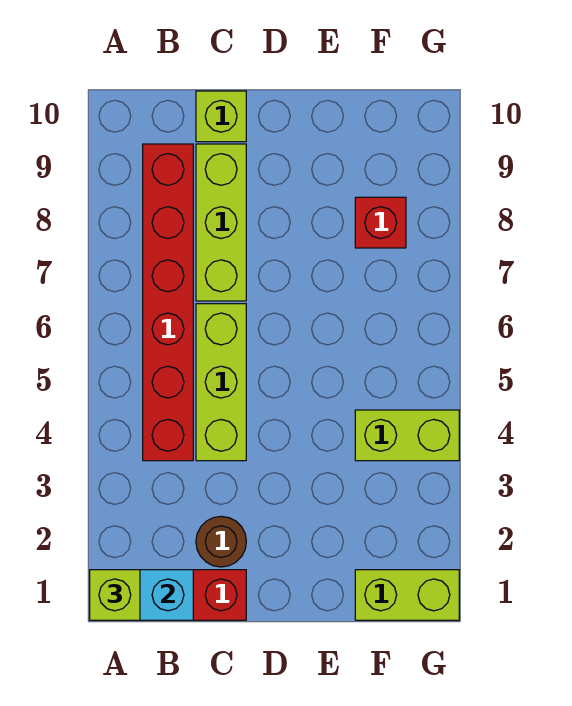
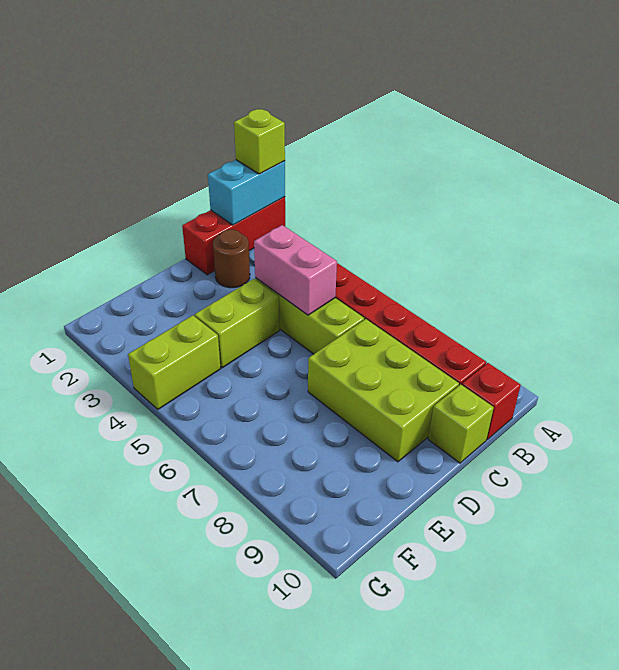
none -> pink 1x2 brick [254,225,337,315]
lime 1x3 brick [196,144,246,301] -> lime 2x3 brick [308,319,459,462]
lime 1x2 brick [355,570,459,620] -> lime 1x2 brick moved to [195,279,280,368]
red 1x1 brick [355,197,406,248] -> red 1x1 brick moved to [462,363,521,439]

